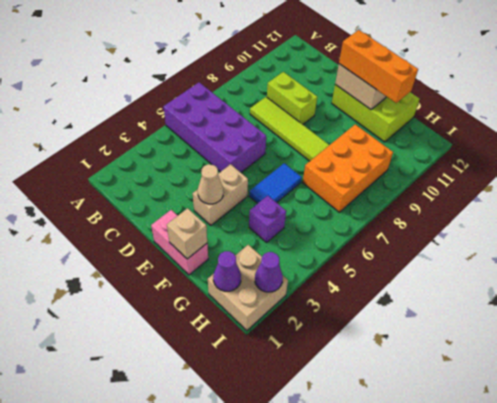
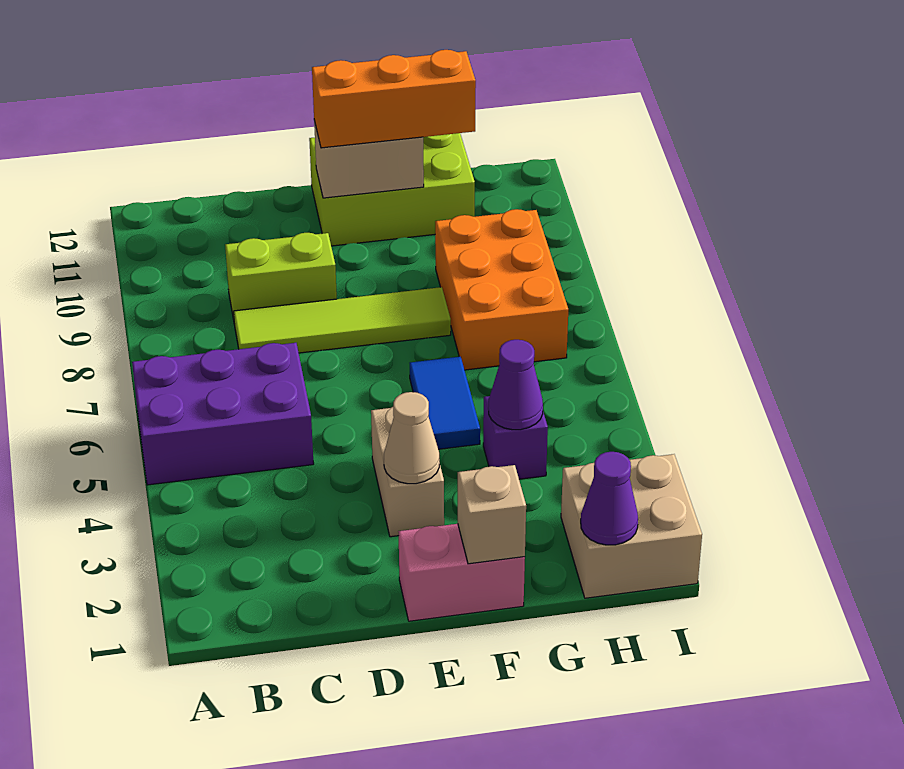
purple 2x4 brick [164,82,266,172] -> purple 2x3 brick [132,343,314,485]
purple 1x1 cone [255,252,283,292] -> purple 1x1 cone moved to [489,340,543,430]

